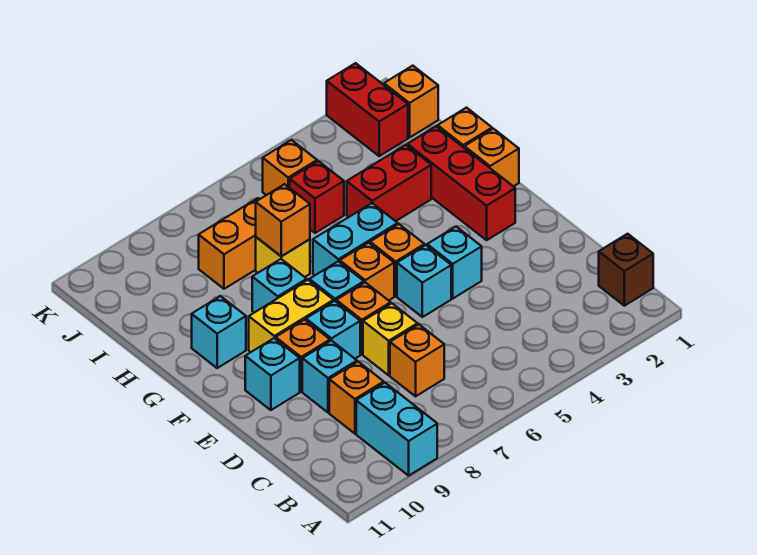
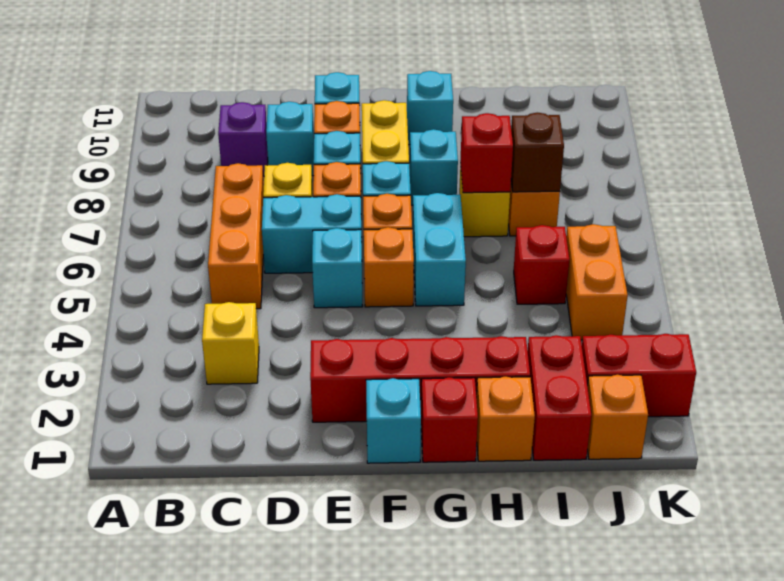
cyan 1x2 brick [356,383,437,476] -> cyan 1x2 brick moved to [262,194,362,273]
brown 1x1 brick [599,234,653,306] -> brown 1x1 brick moved to [511,113,564,192]
none -> yellow 1x1 brick [202,302,259,384]
orange 1x1 brick [390,324,444,396] -> orange 1x3 brick [208,163,264,309]
orange 1x1 brick [329,362,384,434] -> purple 1x1 brick [218,102,268,176]
cyan 1x1 brick [427,227,482,298] -> cyan 1x1 brick moved to [366,378,421,463]
red 1x3 brick [407,126,515,240] -> red 1x4 brick [310,336,530,422]
orange 1x1 brick [465,129,519,187] -> red 1x1 brick [421,377,478,462]
red 1x2 brick [347,145,431,221] -> red 1x2 brick moved to [528,335,591,460]
orange 1x1 brick [256,184,310,256] -> red 1x1 brick [460,113,513,193]
orange 1x1 brick [263,140,317,195] -> orange 1x2 brick [566,224,628,340]

